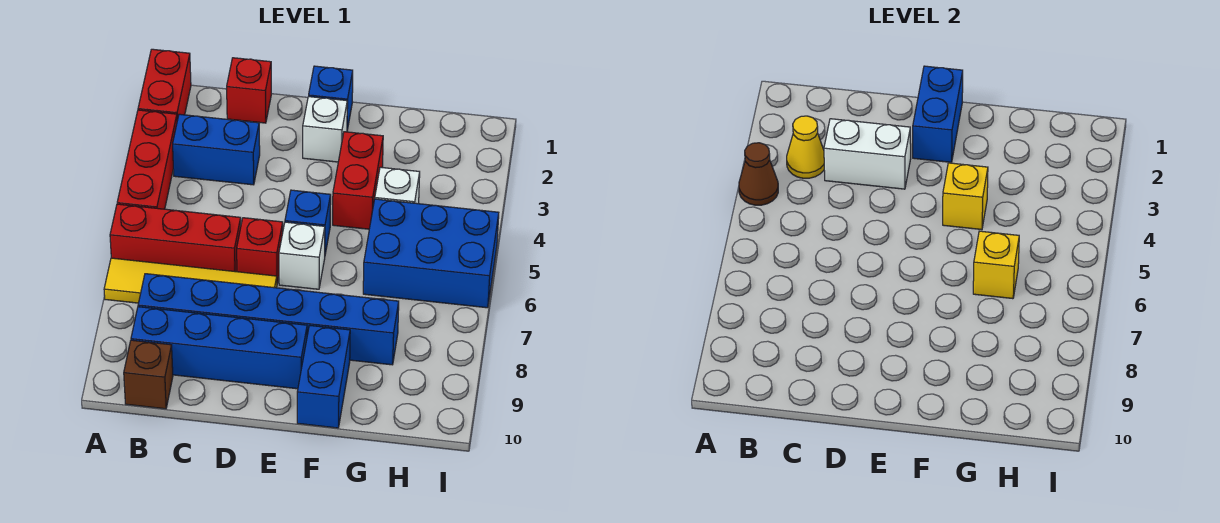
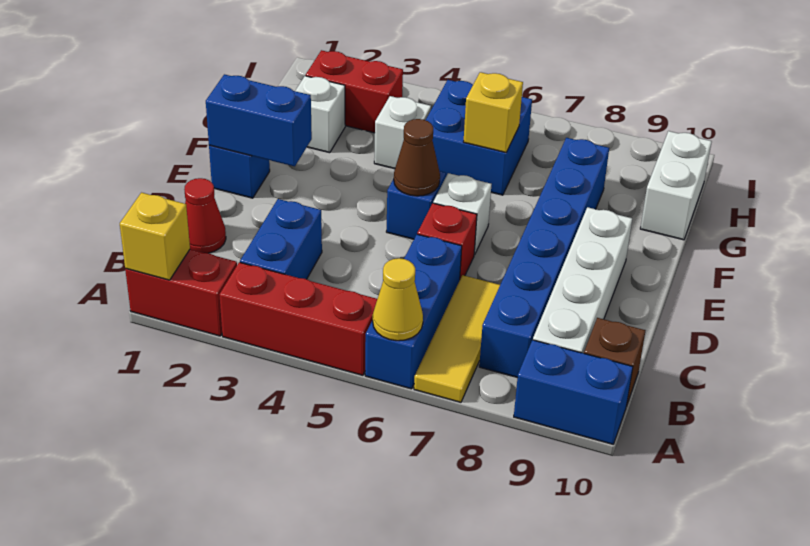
brown 1x1 cone [739,143,778,205] -> brown 1x1 cone moved to [394,119,440,196]
red 1x3 brick [110,204,241,272] -> blue 1x3 brick [365,234,462,389]
yellow 1x4 tile [104,258,277,303] -> yellow 1x3 tile [414,275,500,402]
yellow 1x1 cone [787,116,824,178] -> yellow 1x1 cone moved to [373,258,423,341]
blue 1x4 brick [131,307,307,389] -> white 1x4 brick [533,207,632,353]
red 1x1 brick [227,58,271,123] -> red 1x1 cone [184,178,226,253]
white 1x2 brick [824,119,911,189] -> white 1x2 brick moved to [640,131,712,240]
white 1x1 brick [303,97,347,162] -> white 1x1 brick moved to [295,76,345,153]
red 1x2 brick [333,132,383,229] -> red 1x2 brick moved to [306,50,403,133]
yellow 1x1 brick [943,163,988,230] -> yellow 1x1 brick moved to [120,193,190,280]
blue 1x2 brick [297,325,350,428] -> blue 1x2 brick moved to [514,340,633,444]
blue 2x3 brick [363,199,499,308] -> blue 2x2 brick [426,80,532,195]

